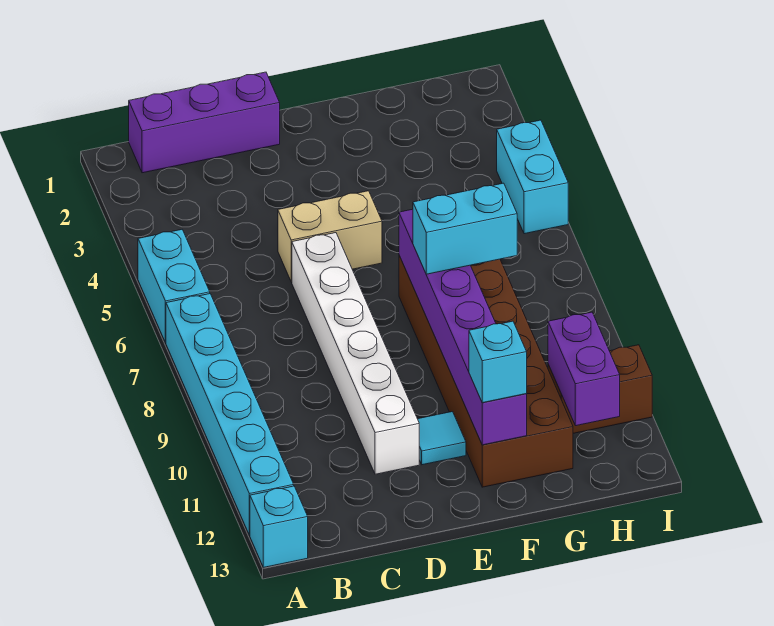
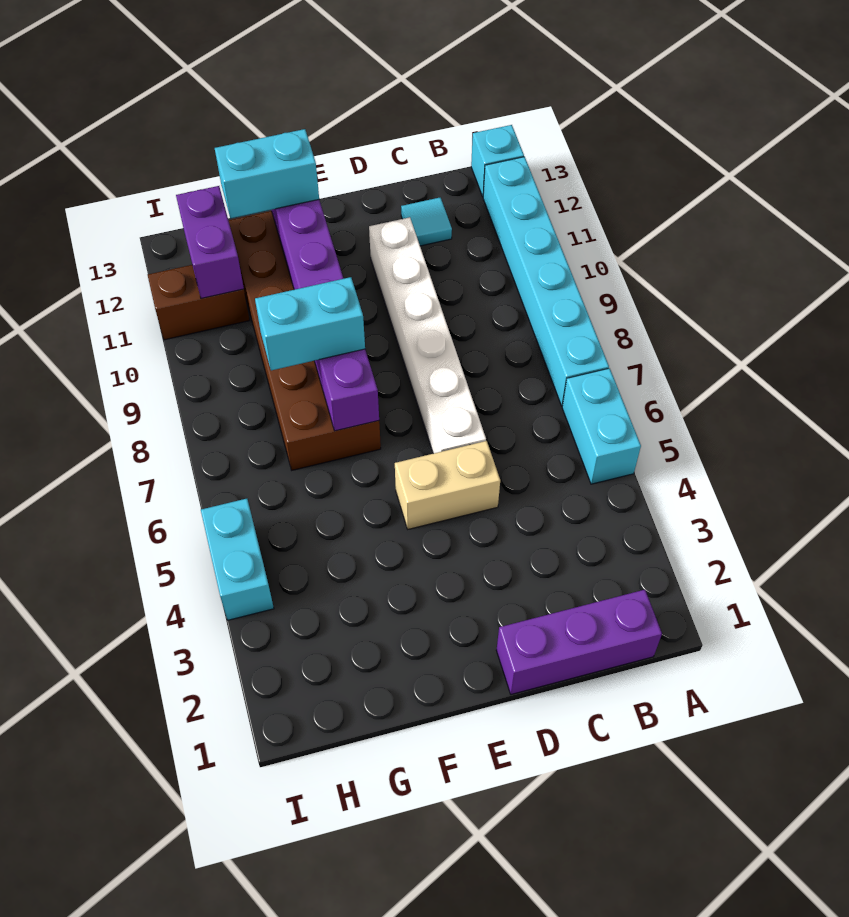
cyan 1x1 tile [418,412,466,465] -> cyan 1x1 tile moved to [401,198,452,246]
cyan 1x1 brick [469,321,527,403] -> cyan 1x2 brick [215,129,319,218]

